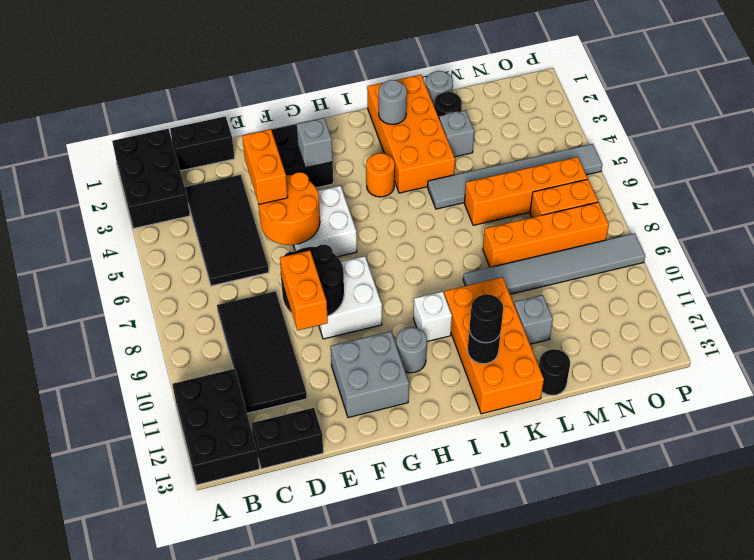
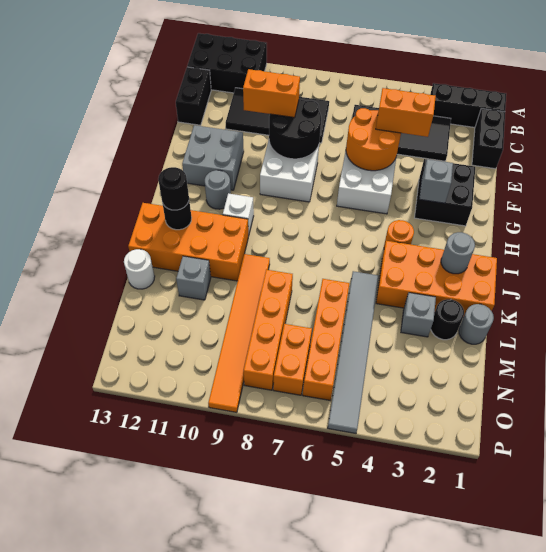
black 2x3 brick [112,129,190,229] -> black 1x3 brick [430,83,506,127]
grey 1x6 tile [463,233,645,294] -> orange 1x6 tile [208,254,270,412]
black 1x1 round brick [539,349,570,395] -> white 1x1 round brick [124,249,155,289]

